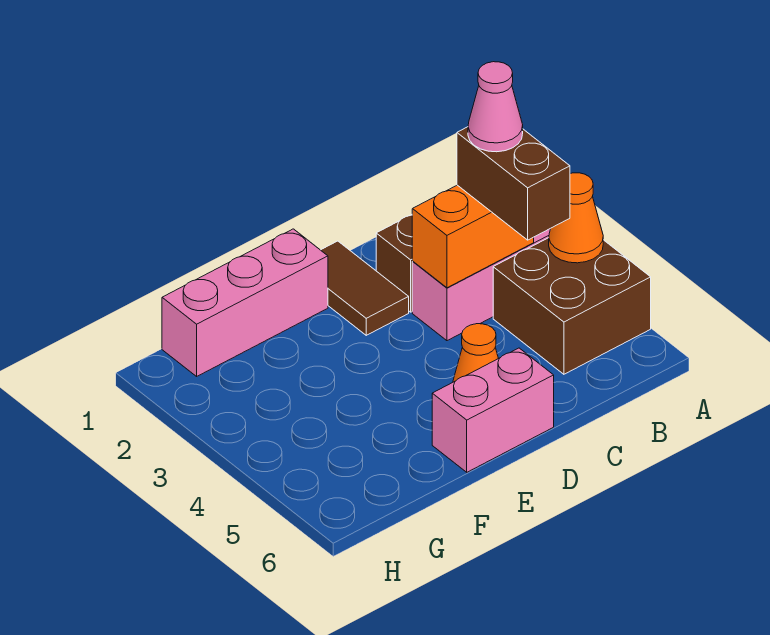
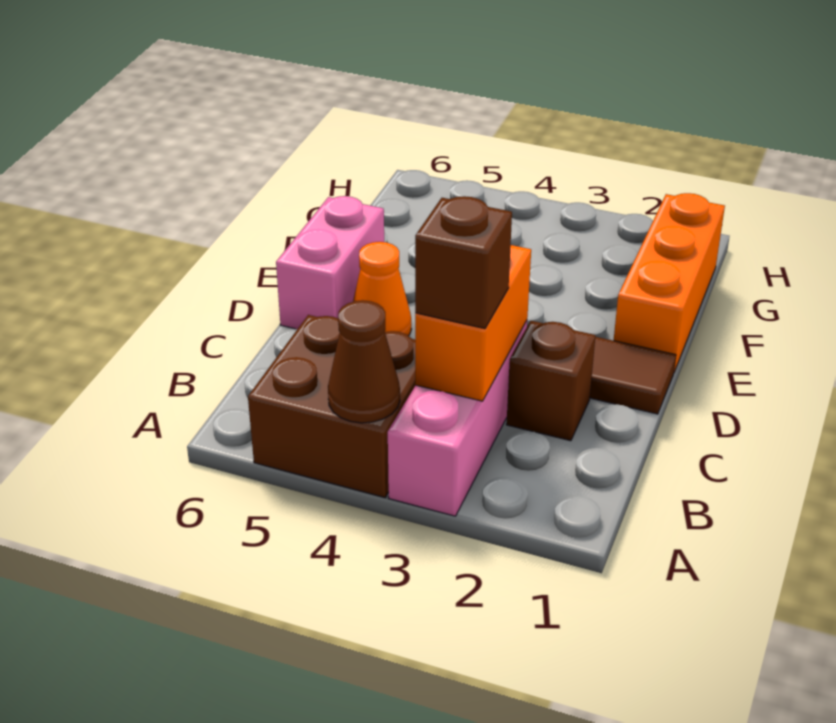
orange 1x1 cone [549,173,603,263] -> brown 1x1 cone [328,300,400,423]
brown 1x2 brick [457,127,570,240] -> brown 1x1 brick [415,196,512,329]
pink 1x1 cone [468,62,523,152] -> none
pink 1x3 brick [162,229,328,376] -> orange 1x3 brick [614,193,725,372]

